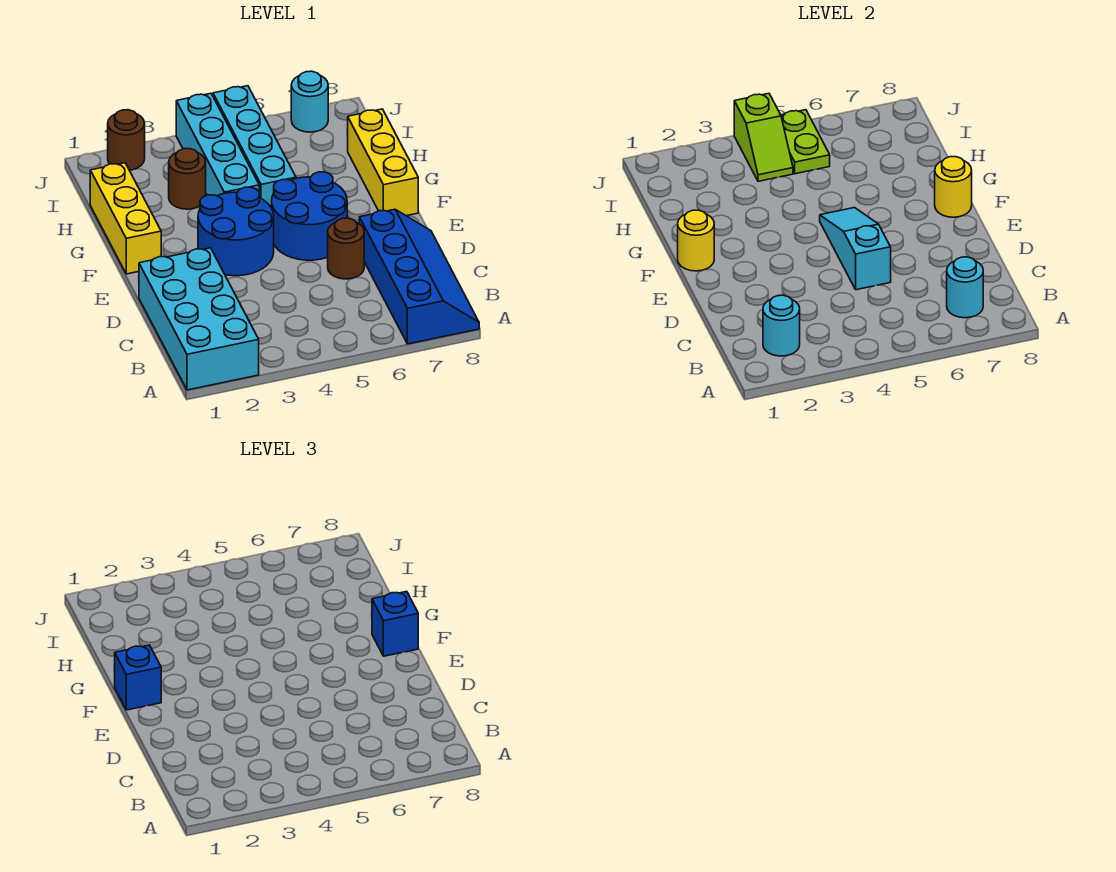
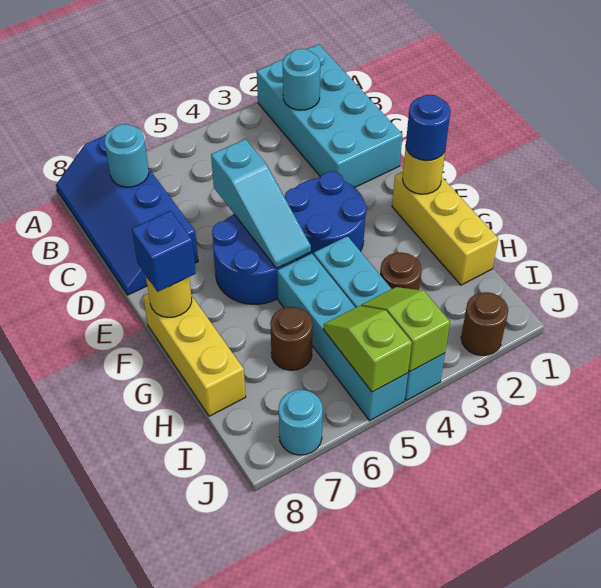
brown 1x1 round brick [328,218,364,279] -> brown 1x1 round brick moved to [270,307,313,370]
blue 1x1 brick [114,645,161,710] -> blue 1x1 round brick [406,94,451,161]
lime 1x2 plate [781,110,830,174] -> lime 1x2 slope [324,306,412,392]

